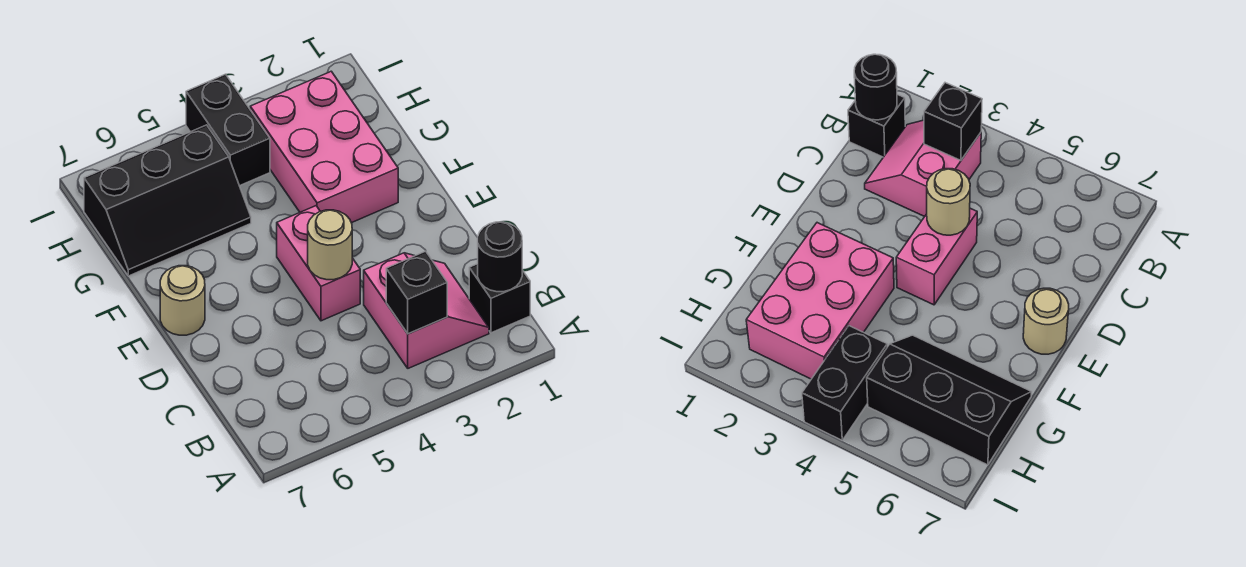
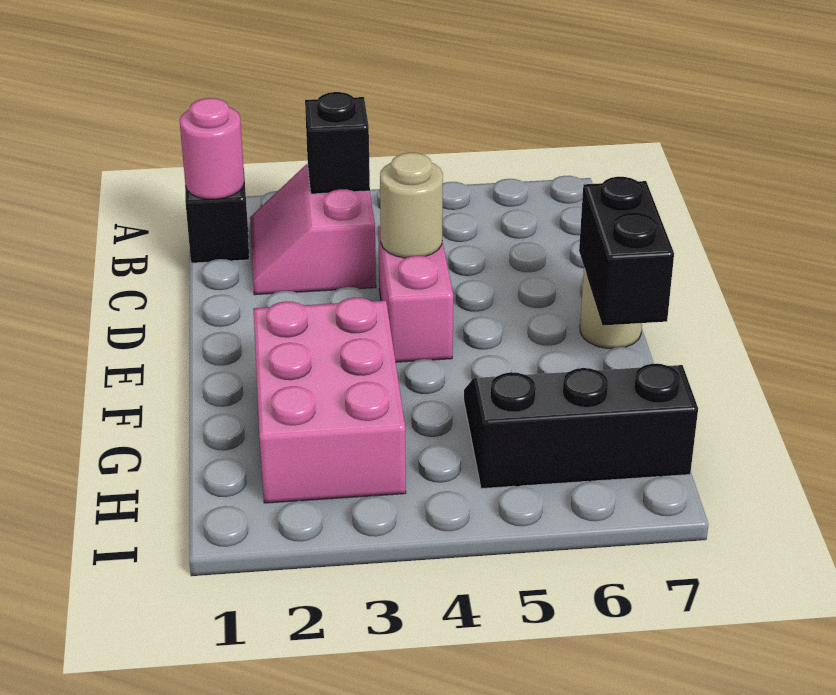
black 1x1 round brick [478,222,522,292] -> pink 1x1 round brick [180,98,244,199]
black 1x2 brick [186,74,270,186] -> black 1x2 brick moved to [579,177,674,325]

